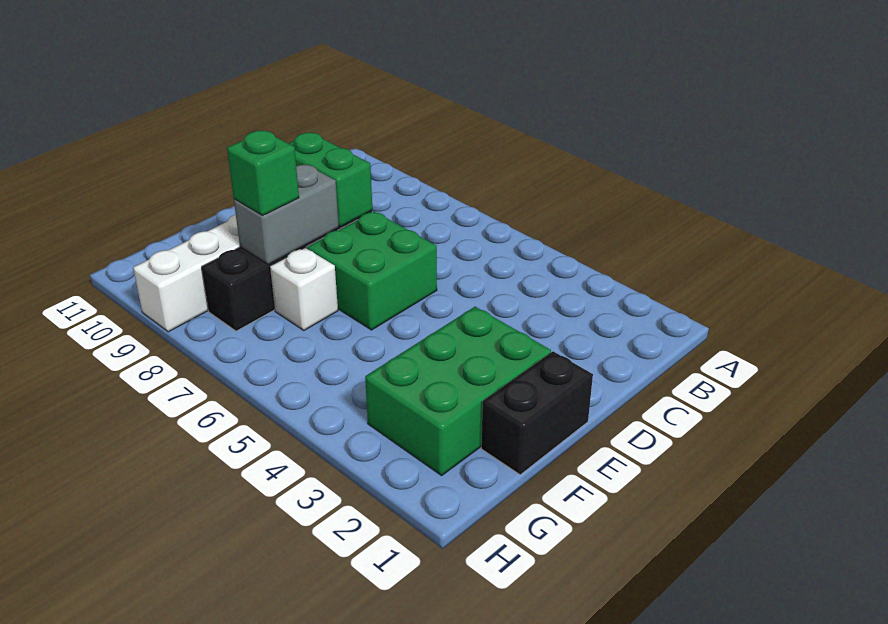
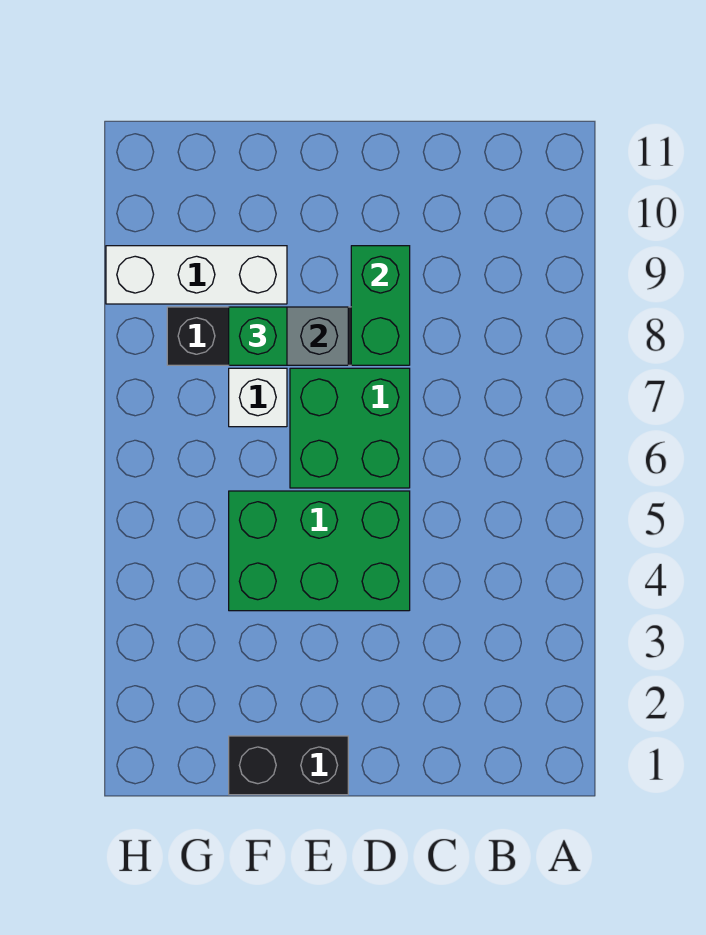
green 2x3 brick [365,307,551,476] -> green 2x3 brick moved to [229,491,410,611]

